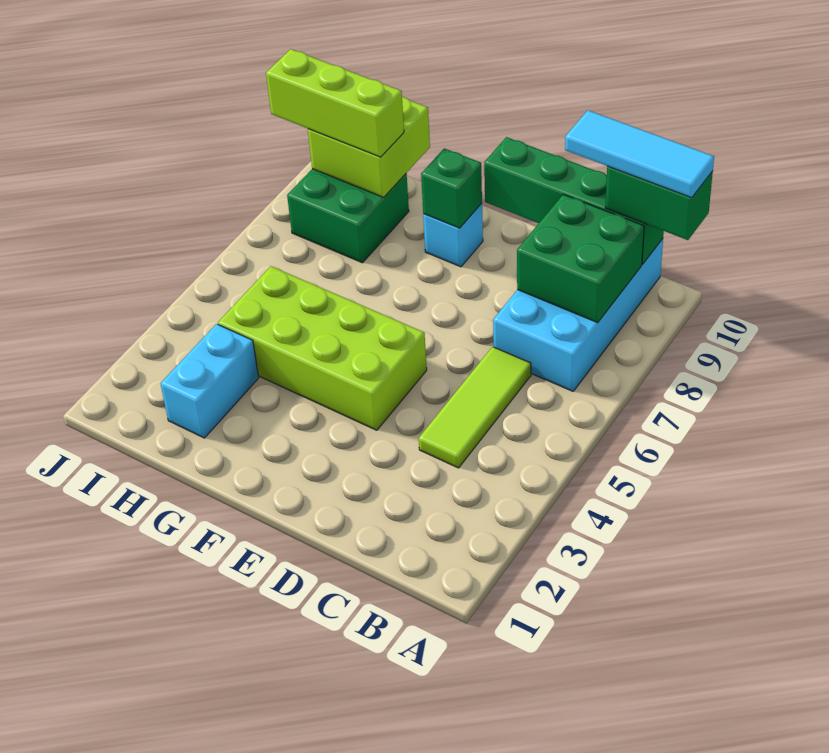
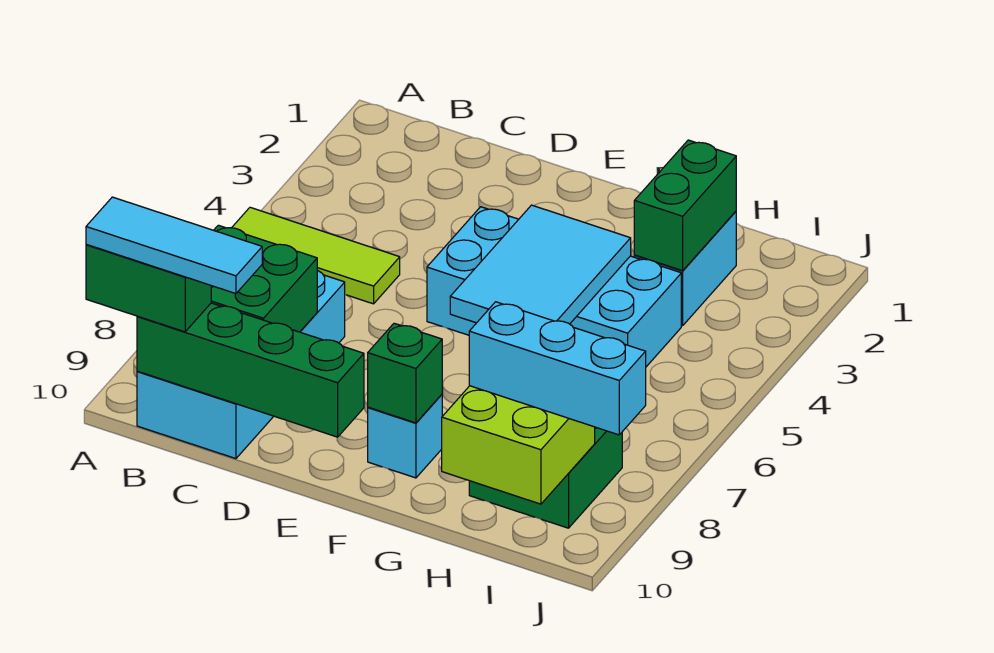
lime 1x3 tile [419,347,531,468] -> lime 1x3 tile turned to [232,207,400,304]
lime 2x4 brick [218,266,427,430] -> cyan 2x4 brick [427,207,681,367]
none -> cyan 2x3 tile [450,205,631,324]
none -> green 1x2 brick [634,140,736,271]
lime 1x3 brick [266,49,404,157] -> cyan 1x3 brick [469,302,646,435]

